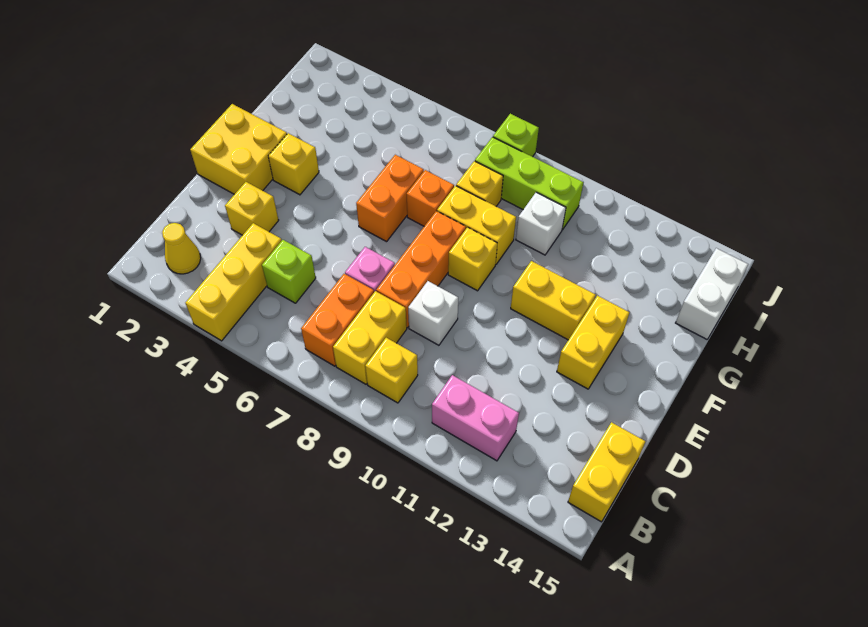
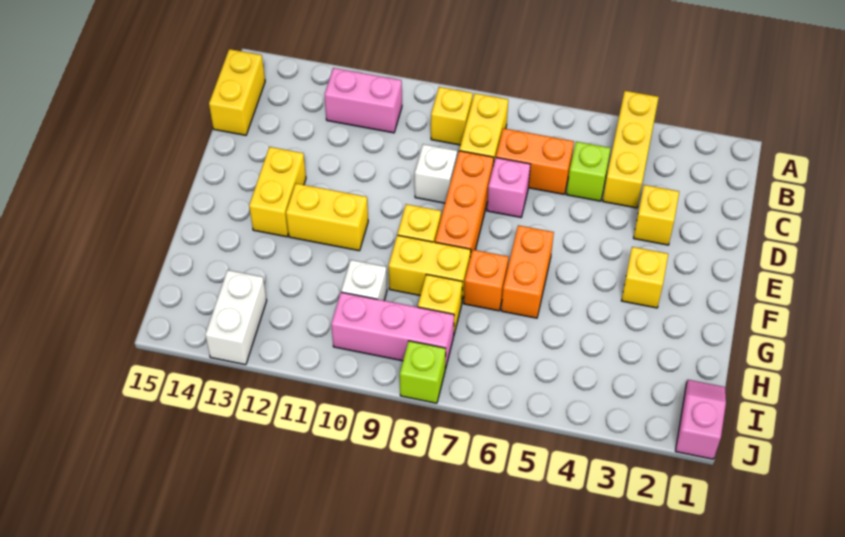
yellow 1x1 cone [162,223,201,274] -> none
orange 1x2 brick [301,274,374,366] -> orange 1x2 brick turned to [496,128,574,194]
yellow 2x2 brick [190,104,287,194] -> none
white 1x2 brick [676,248,748,339] -> white 1x2 brick moved to [205,270,267,365]
none -> pink 1x2 slope [676,380,726,459]
lime 1x3 brick [475,137,583,230] -> pink 1x3 brick [331,292,454,369]

